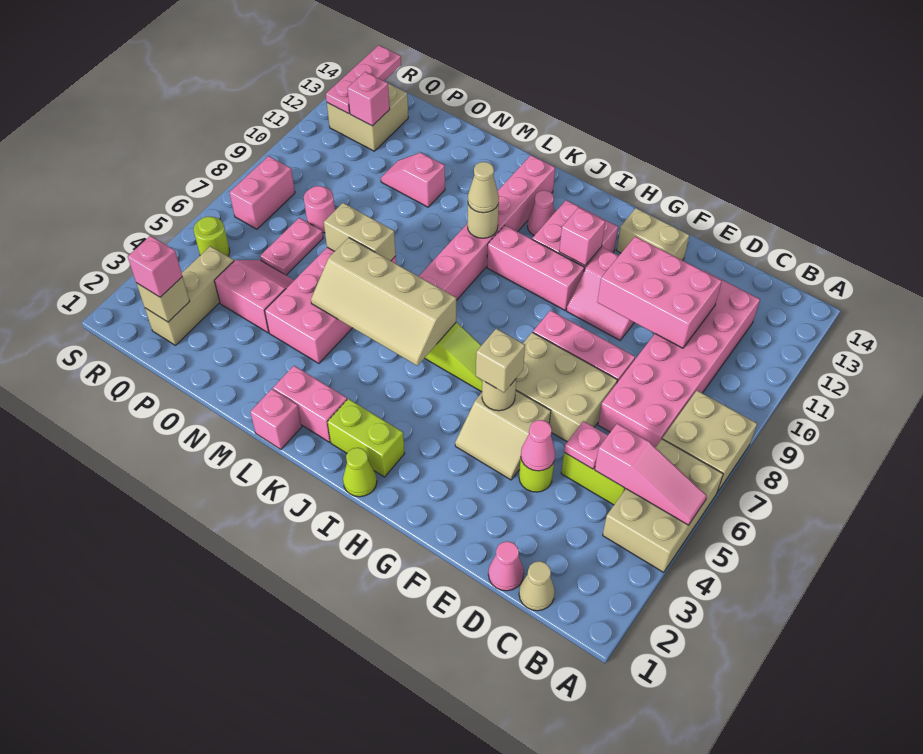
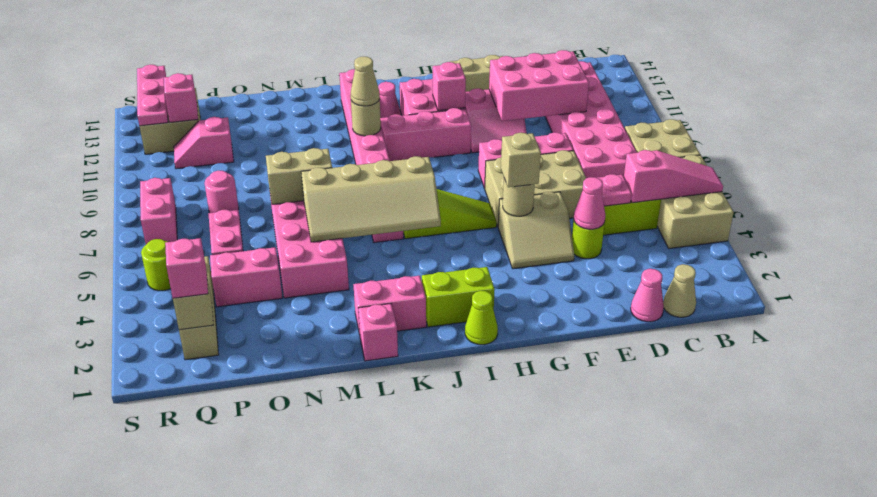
pink 1x2 slope [381,153,445,207] -> pink 1x2 slope moved to [174,117,234,169]

